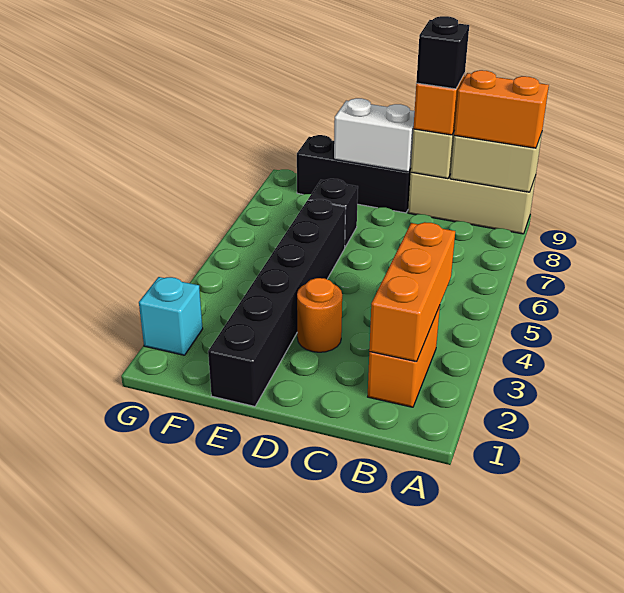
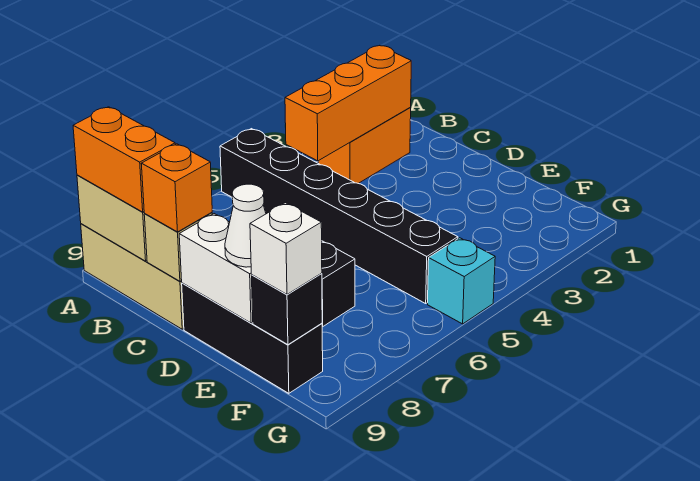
black 1x1 brick [416,16,469,89] -> black 1x1 brick moved to [252,273,322,345]
orange 1x1 round brick [297,278,342,352] -> none
black 1x6 brick [208,199,346,406] -> black 1x6 brick turned to [220,129,458,304]
none -> white 1x1 cone [225,184,266,267]
none -> white 1x1 brick [250,203,322,294]
cyan 1x1 brick [139,277,203,355] -> cyan 1x1 brick moved to [428,238,495,324]

